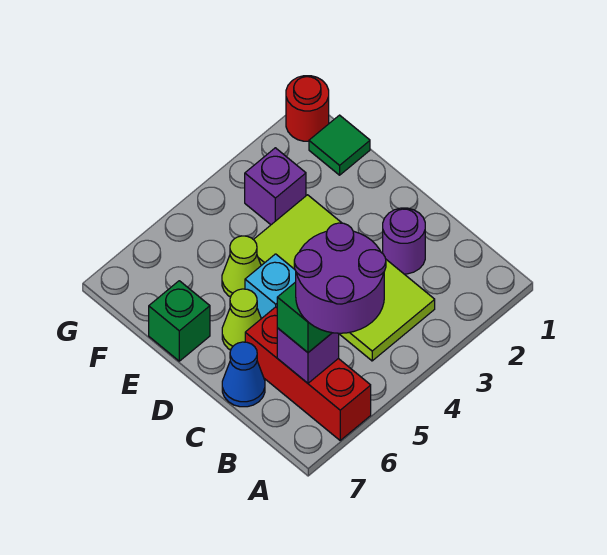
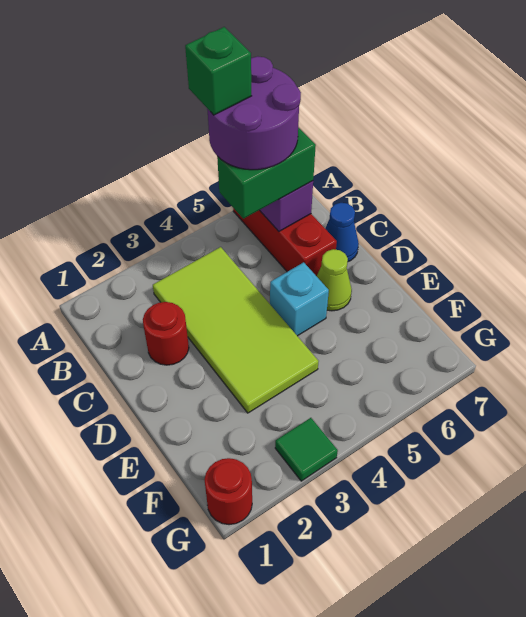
purple 1x1 round brick [383,208,425,274] -> red 1x1 round brick [143,302,189,365]
lime 1x1 cone [222,236,261,297] -> none
green 1x1 brick [149,281,210,361] -> green 1x1 brick moved to [185,27,251,115]
green 1x1 tile [309,115,370,175] -> green 1x1 tile moved to [275,418,338,481]
purple 1x1 brick [245,148,306,225] -> none

